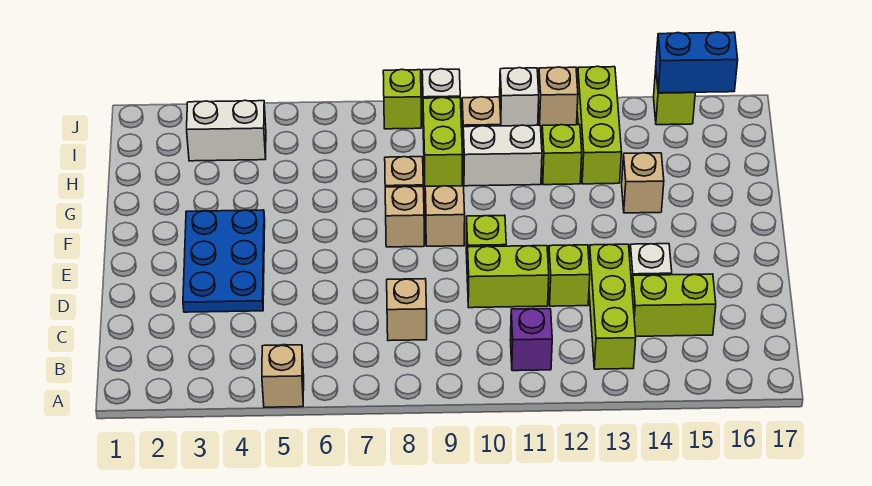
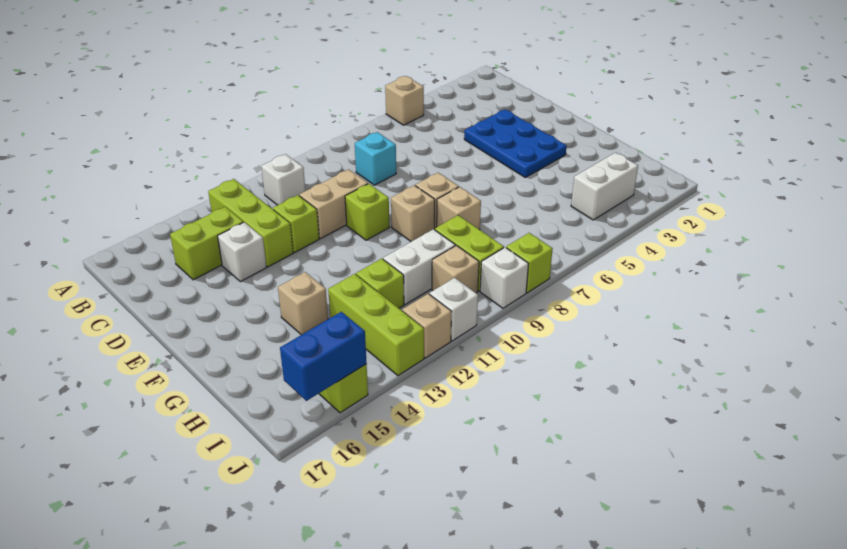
purple 1x1 brick [510,309,552,371] -> white 1x1 brick [261,154,305,205]
tan 1x1 brick [387,279,427,341] -> cyan 1x1 brick [355,132,396,185]
lime 1x2 brick [467,246,549,308] -> tan 1x2 brick [299,169,368,238]

